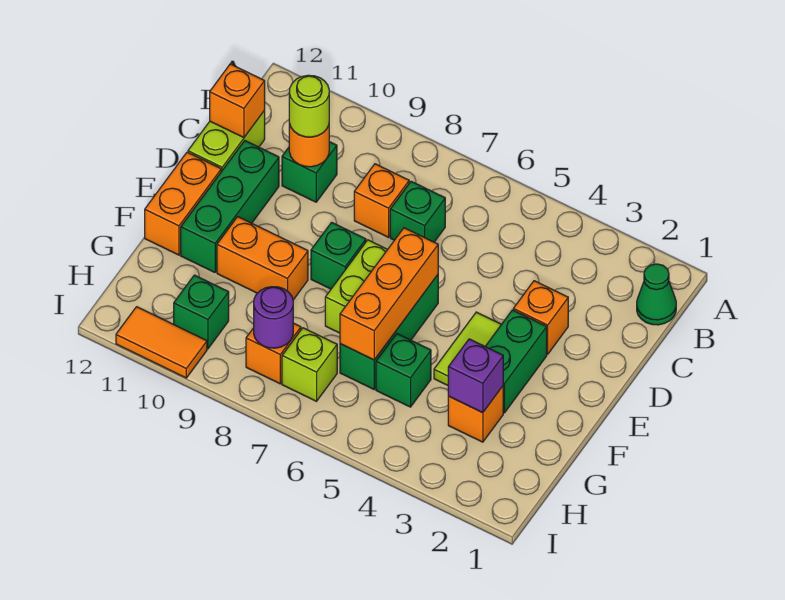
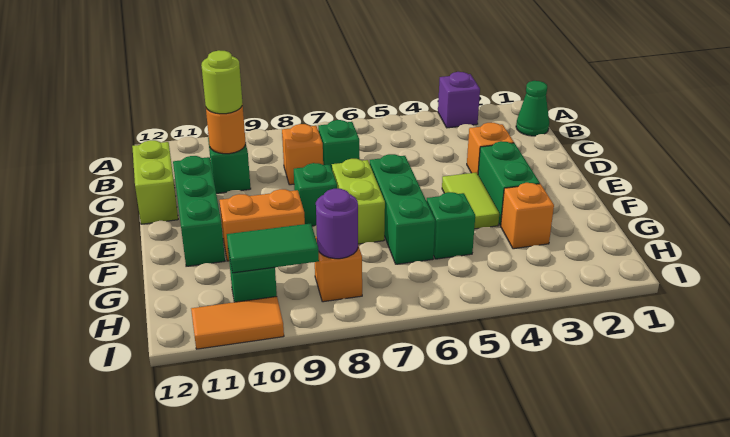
orange 1x1 brick [210,64,265,138] -> none
orange 1x3 brick [340,228,438,360] -> none
orange 1x2 brick [145,152,221,255] -> none
purple 1x1 brick [448,339,503,413] -> purple 1x1 brick moved to [438,72,480,128]
lime 1x1 brick [282,328,337,401] -> none
none -> green 1x2 tile [227,223,319,273]

